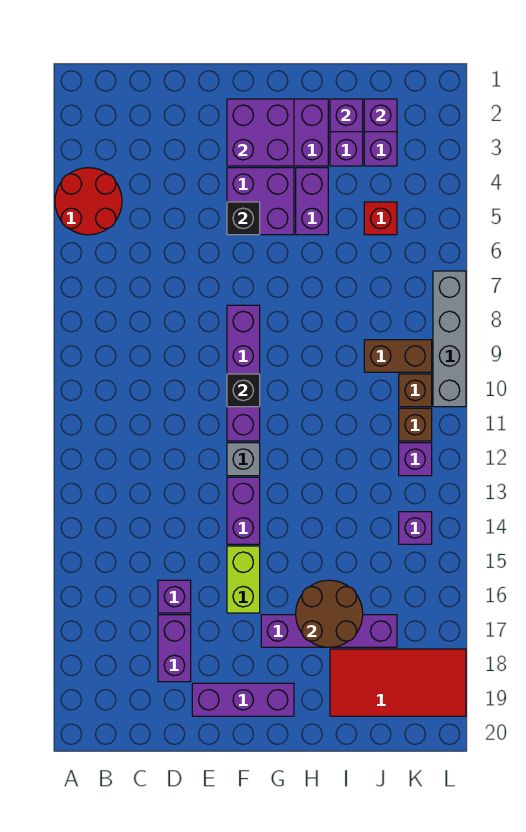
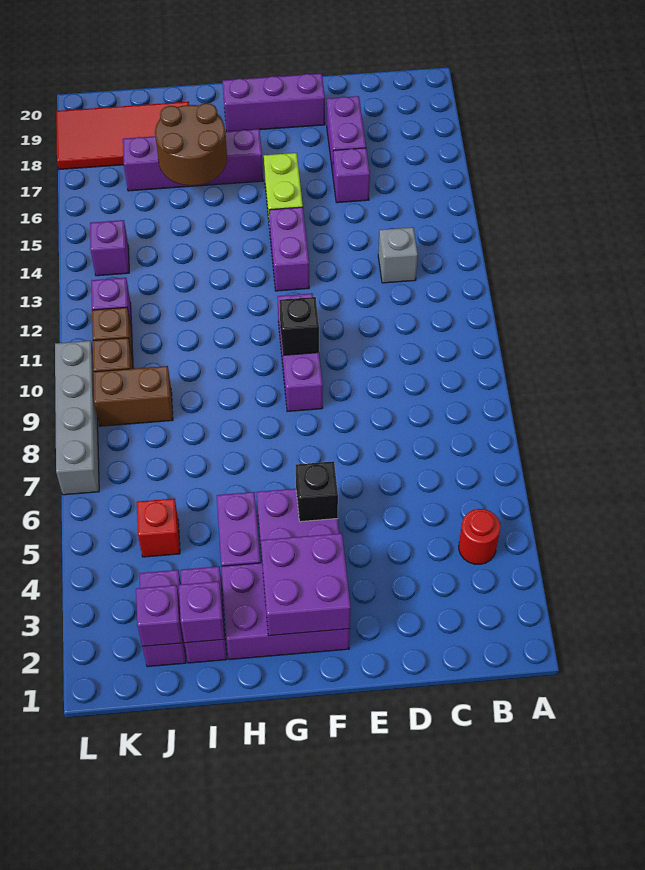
red 2x2 round brick [55,168,122,235] -> red 1x1 round brick [459,509,500,564]
purple 1x4 brick [227,305,260,441] -> purple 1x3 brick [277,293,323,411]
grey 1x1 brick [227,443,260,476] -> grey 1x1 brick moved to [378,227,418,283]

